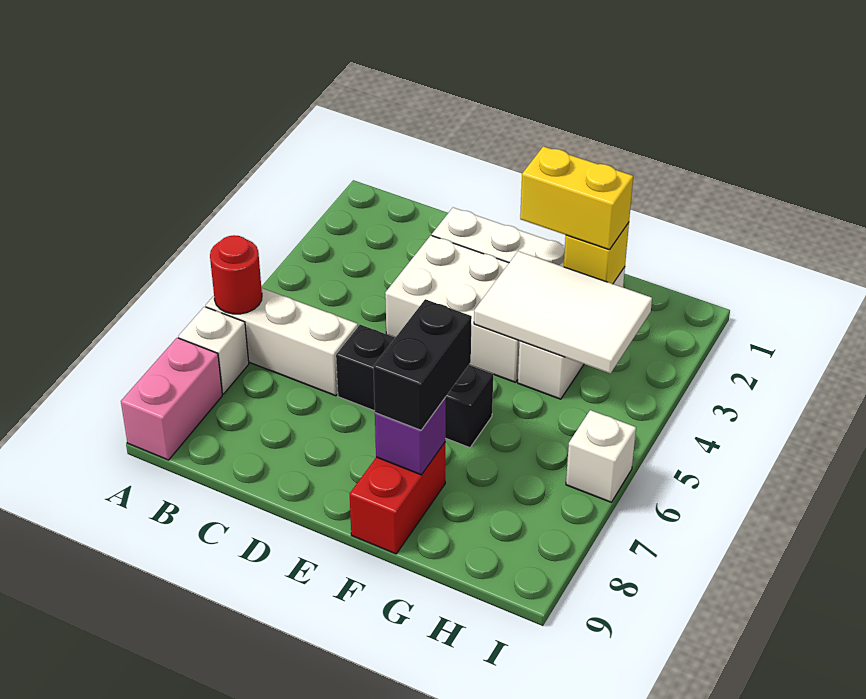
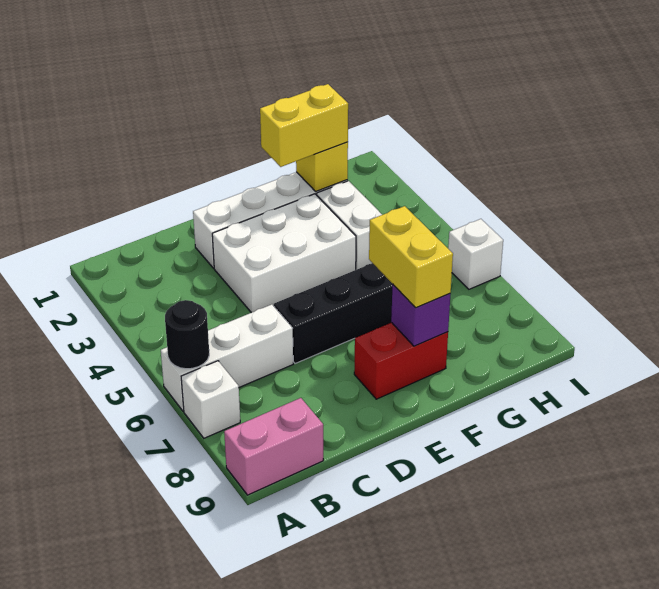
red 1x1 round brick [210,235,262,314] -> black 1x1 round brick [165,300,209,369]
pink 1x2 brick [121,338,222,460] -> pink 1x2 brick turned to [224,398,323,495]
white 2x3 tile [474,251,652,374] -> none
black 1x2 brick [373,299,472,430] -> yellow 1x2 brick [369,206,453,308]
red 1x2 brick [350,443,445,554] -> red 1x2 brick turned to [354,323,448,399]

